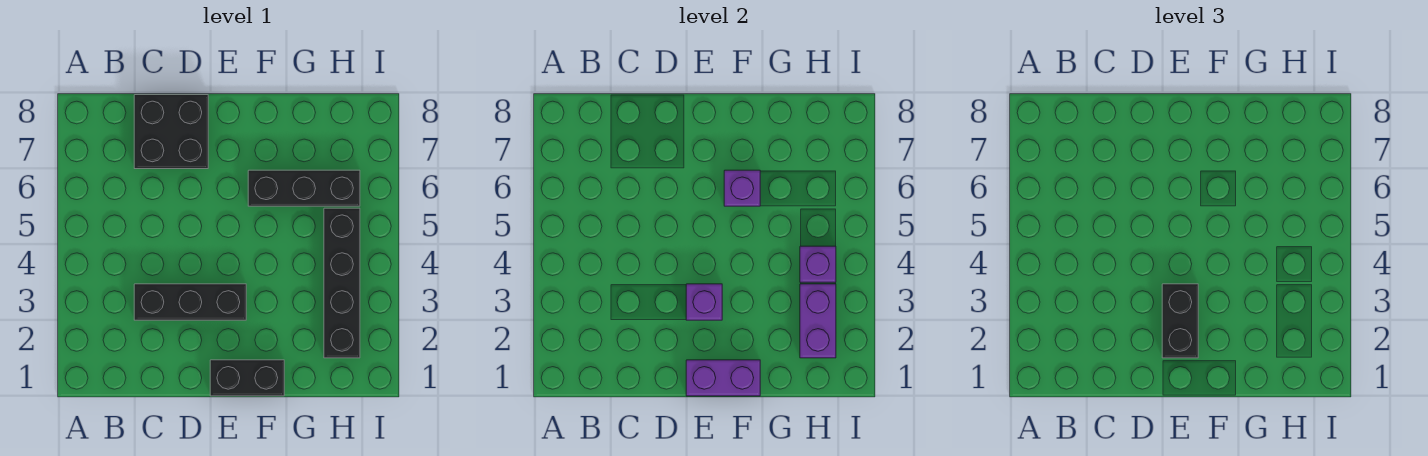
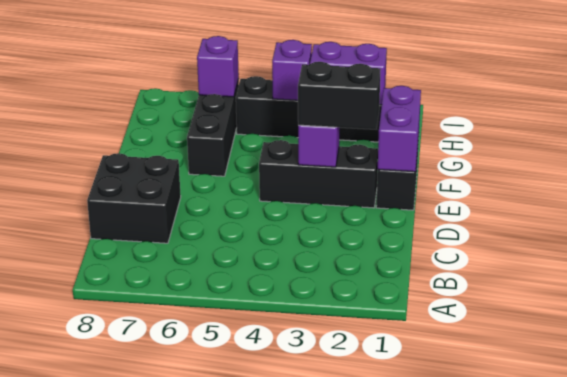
black 1x3 brick [134,284,246,320] -> black 1x3 brick turned to [259,140,378,208]
purple 1x1 brick [724,170,760,206] -> purple 1x1 brick moved to [197,36,239,97]

